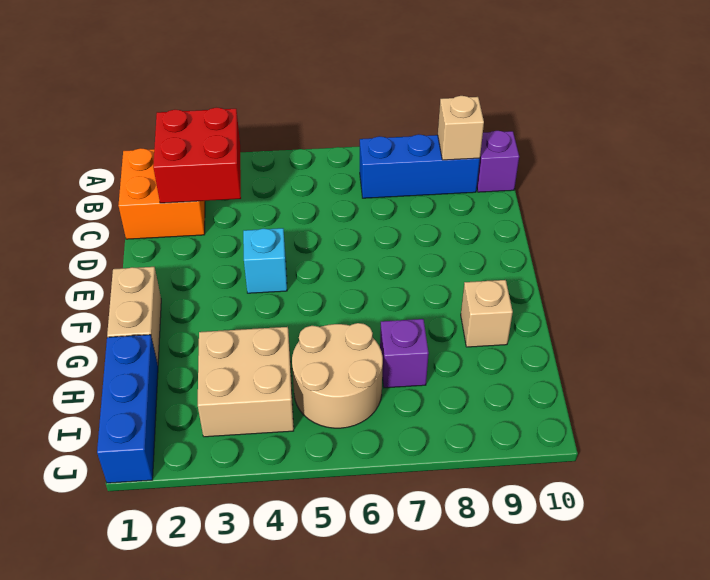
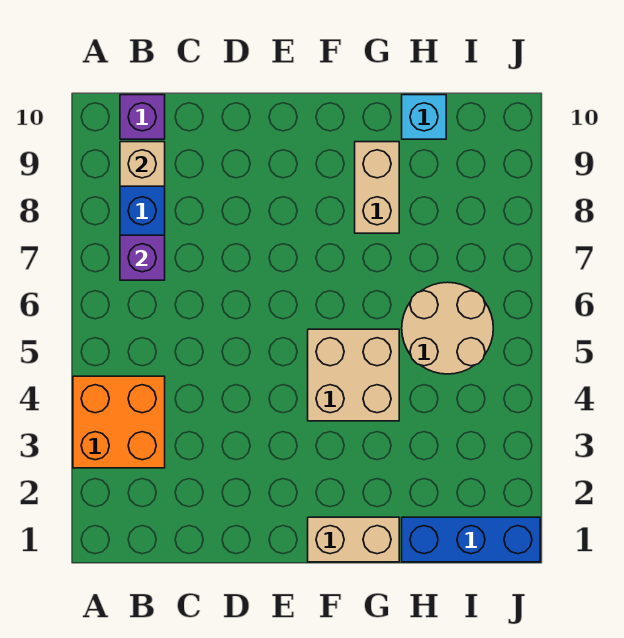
orange 2x2 brick [118,148,205,239] -> orange 2x2 brick moved to [73,376,165,468]
red 2x2 brick [153,108,241,203] -> none
cyan 1x1 brick [243,228,287,293] -> cyan 1x1 brick moved to [402,95,446,139]
tan 1x1 brick [461,280,513,347] -> tan 1x2 brick [355,142,399,233]
tan 2x2 brick [198,327,294,437] -> tan 2x2 brick moved to [308,329,399,421]
purple 1x1 brick [380,319,429,388] -> purple 1x1 brick moved to [120,235,165,280]

